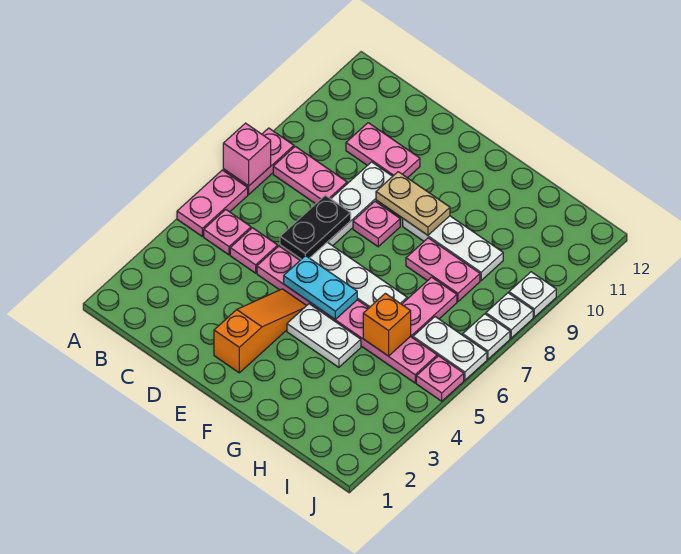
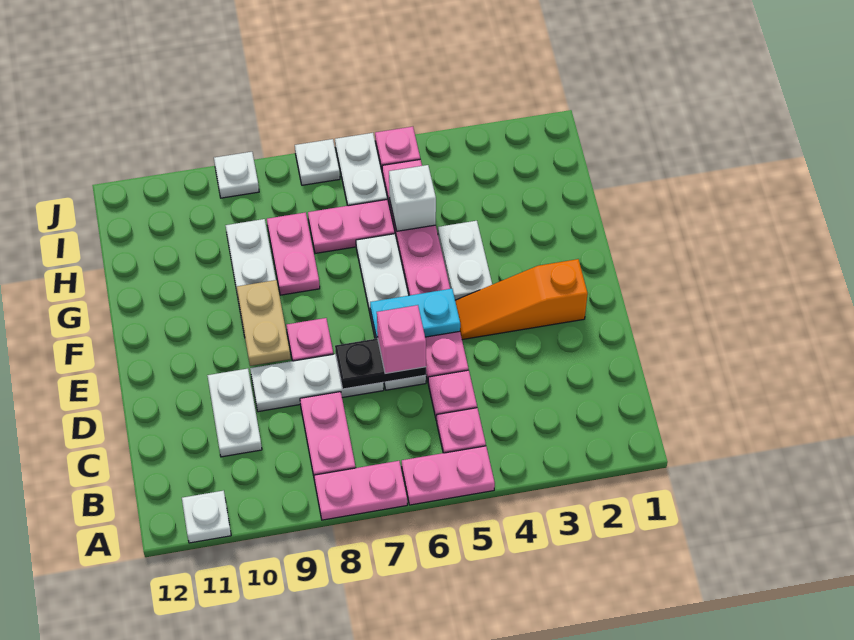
pink 1x1 brick [223,123,271,186] -> pink 1x1 brick moved to [377,305,426,374]
pink 1x2 plate [346,123,420,178] -> white 1x2 plate [207,369,262,457]
cyan 1x2 plate [284,256,357,320] -> cyan 1x2 plate turned to [370,289,460,339]
orange 1x1 brick [363,293,411,356] -> white 1x1 brick [389,165,436,231]
white 1x1 plate [486,293,533,338] -> white 1x1 plate moved to [182,491,231,543]

